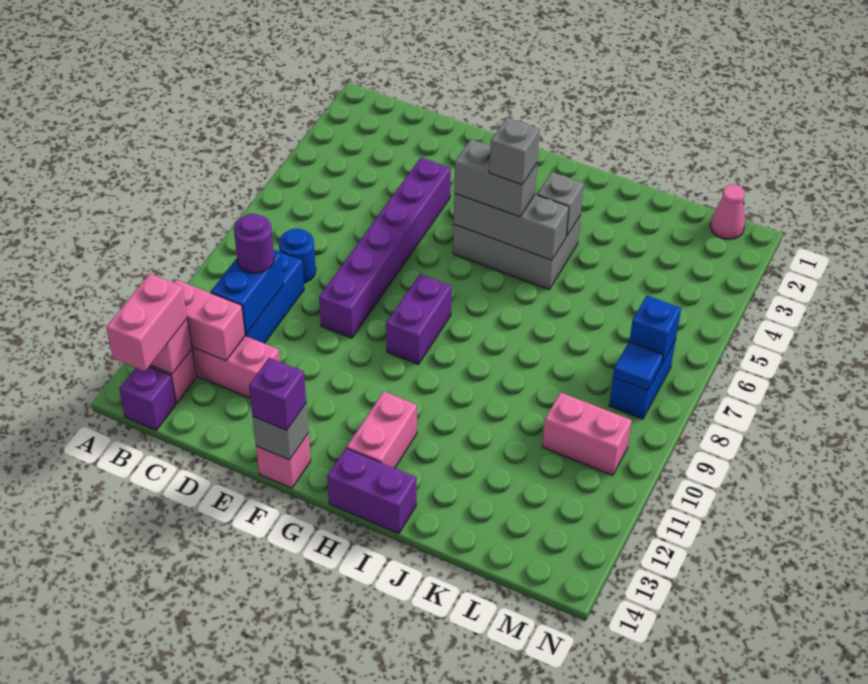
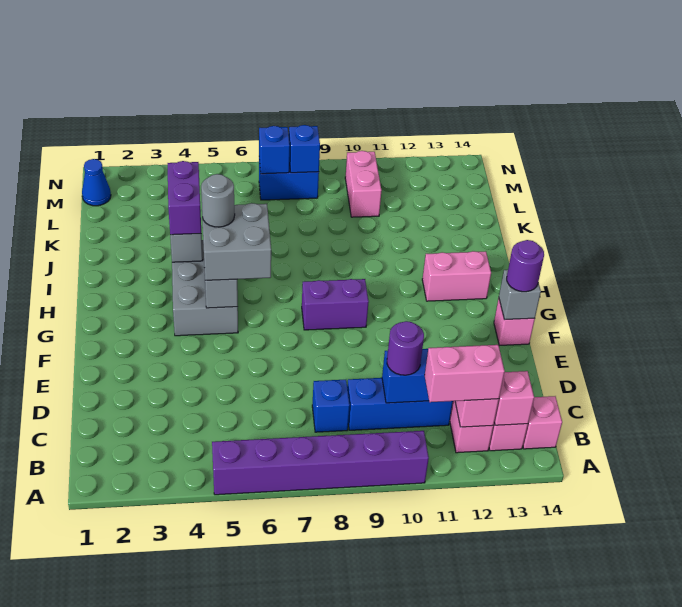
pink 1x2 brick [106,274,187,371] -> pink 1x2 brick moved to [425,345,505,402]
purple 1x1 brick [119,367,176,430] -> pink 1x1 brick [523,396,562,449]
blue 1x1 round brick [279,228,316,283] -> blue 1x1 brick [312,380,350,432]
purple 1x6 brick [319,158,451,338] -> purple 1x6 brick moved to [212,431,429,495]
purple 1x1 brick [249,358,306,430] -> purple 1x1 round brick [507,240,544,292]
grey 1x2 brick [454,139,537,217] -> grey 2x2 brick [202,203,271,280]
grey 1x1 brick [489,118,540,185] -> grey 1x1 round brick [201,174,235,227]
purple 1x2 brick [327,448,416,534] -> purple 1x2 brick moved to [168,161,201,235]
pink 1x1 cone [710,185,745,239] -> blue 1x1 cone [82,159,111,206]
blue 1x1 tile [613,342,663,390] -> blue 1x1 brick [289,125,320,173]

